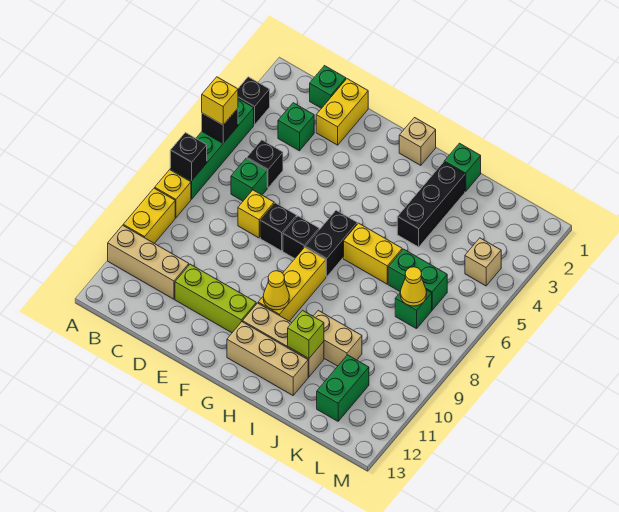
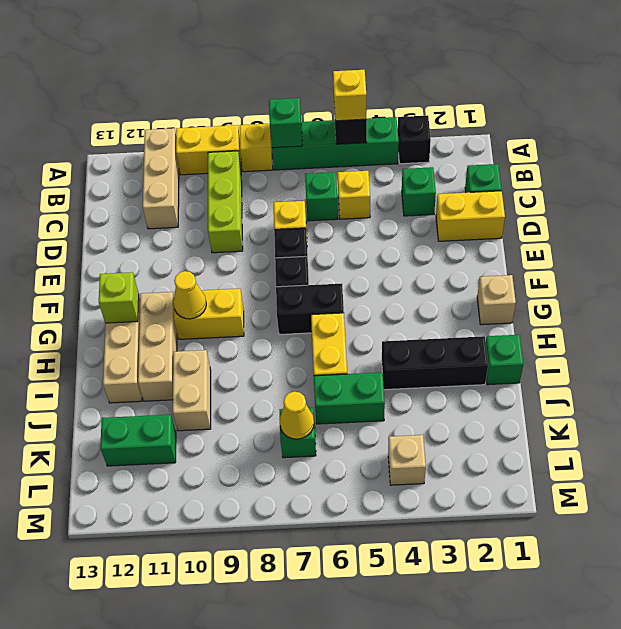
black 1x1 brick [170,133,207,181] -> green 1x1 brick [269,98,302,148]
black 1x1 brick [247,140,283,188] -> yellow 1x1 brick [338,171,370,219]
lime 1x3 brick [175,264,256,333] -> lime 1x3 brick moved to [208,151,243,253]
yellow 1x3 brick [258,247,326,321] -> yellow 1x2 brick [174,289,244,339]
lime 1x1 brick [288,310,324,359] -> lime 1x1 brick moved to [99,272,139,323]
green 1x2 brick [388,249,447,310] -> green 1x2 brick turned to [314,372,385,424]

